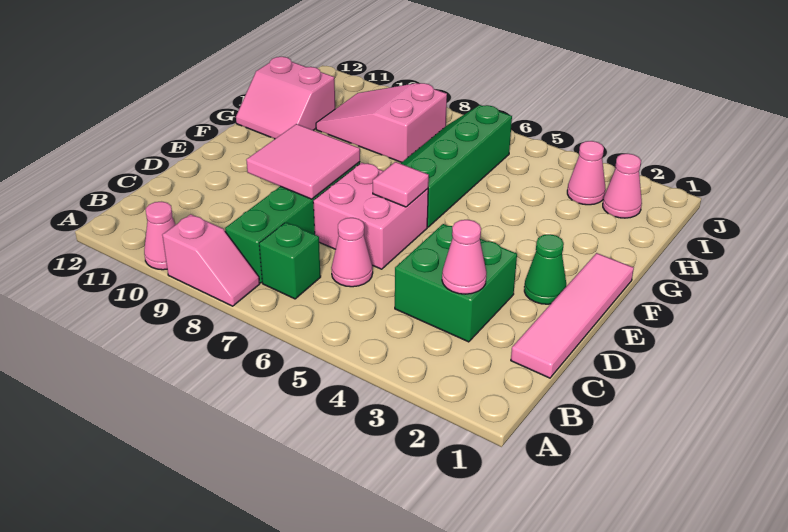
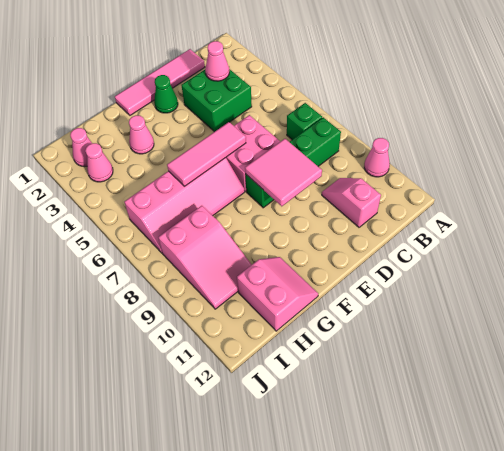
pink 1x2 slope [162,214,260,306] -> pink 1x2 slope moved to [322,178,381,227]
pink 1x1 cone [331,218,373,287] -> pink 1x1 cone moved to [129,115,154,154]
pink 1x1 tile [373,162,429,207] -> pink 1x3 tile [167,122,246,186]
green 2x4 slope [400,105,512,227] -> pink 2x4 slope [124,158,245,253]

